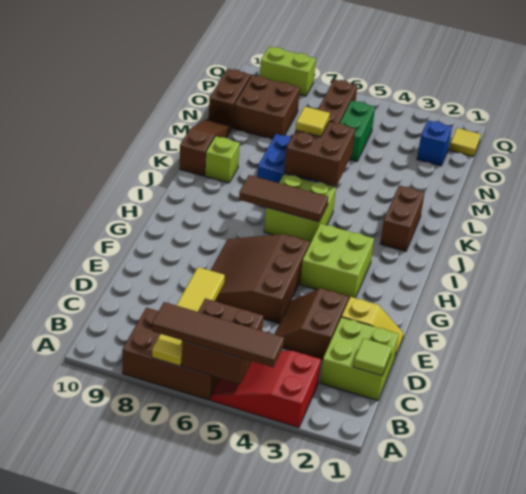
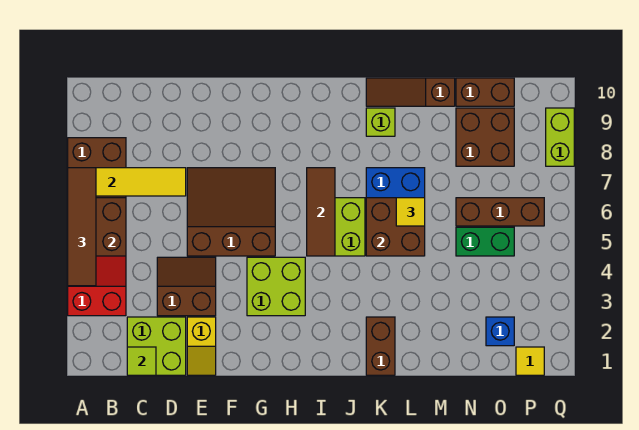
brown 1x2 brick [380,185,425,251] -> brown 1x2 brick turned to [366,317,395,375]
brown 1x3 slope [180,118,232,176] -> brown 1x3 slope turned to [366,78,455,106]

